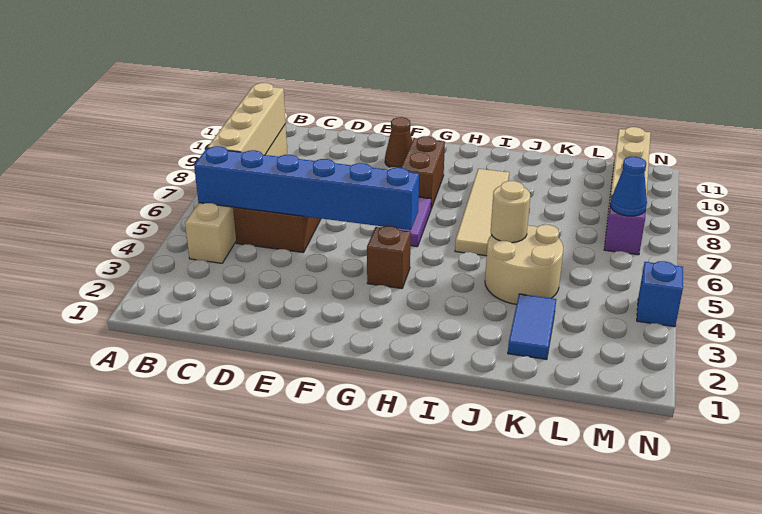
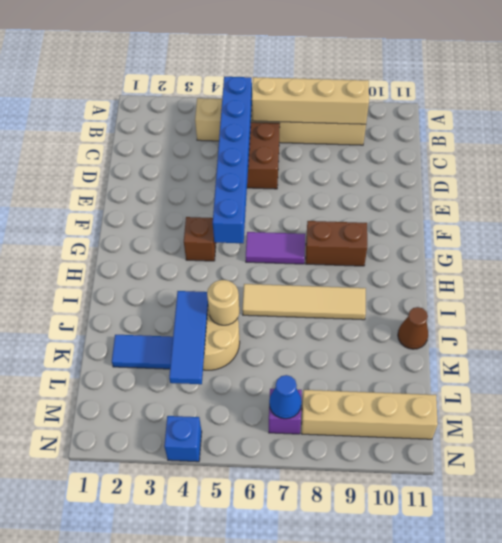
brown 1x1 cone [385,117,412,168] -> brown 1x1 cone moved to [398,307,428,349]
none -> blue 1x3 tile [169,291,208,384]

